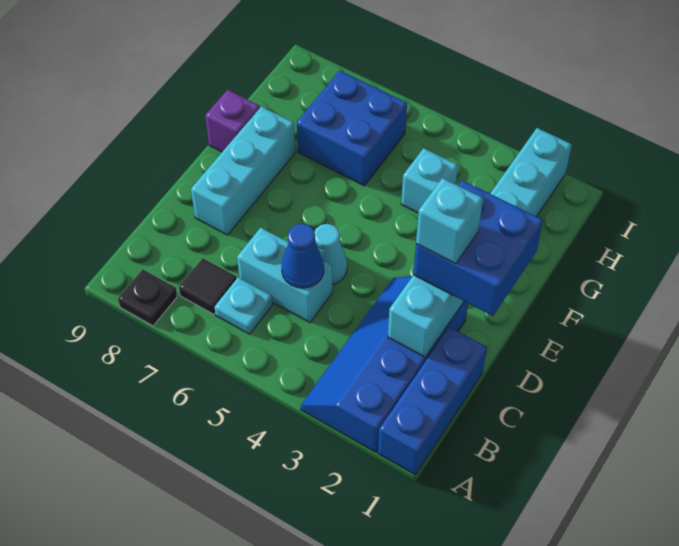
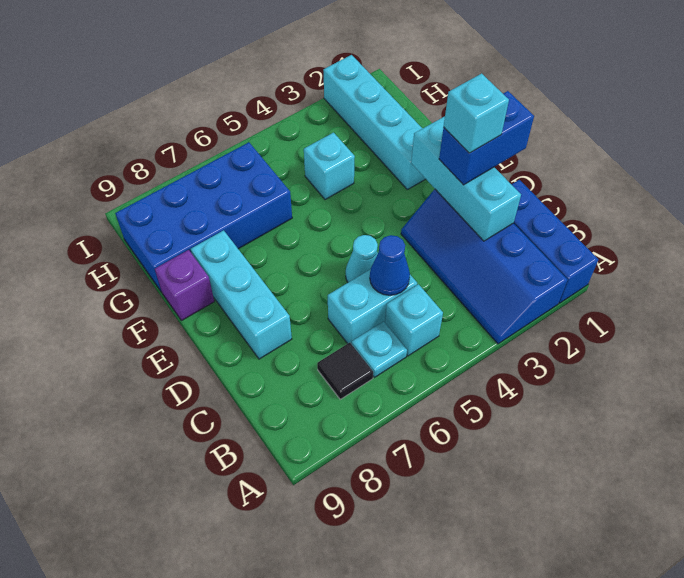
black 1x1 plate [118,269,177,326] -> none
none -> cyan 1x1 brick [385,284,443,356]
blue 2x2 brick [413,180,543,316] -> blue 1x2 brick [439,91,534,185]
blue 2x2 brick [297,71,407,186] -> blue 2x4 brick [115,142,292,292]

